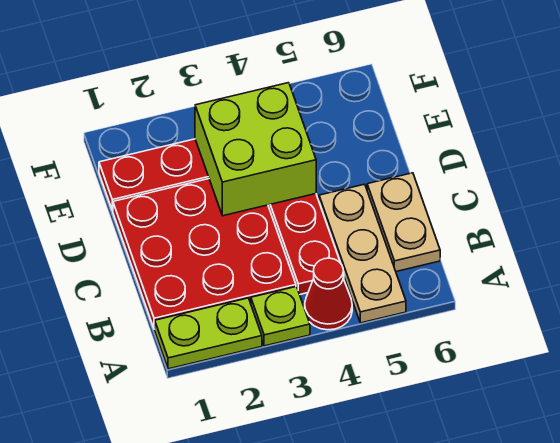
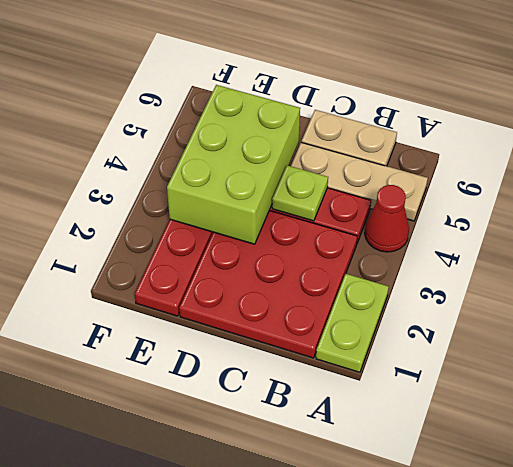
lime 1x1 plate [251,287,310,346] -> lime 1x1 plate moved to [272,165,328,221]
lime 2x2 brick [195,83,316,216] -> lime 2x3 brick [167,85,300,244]

